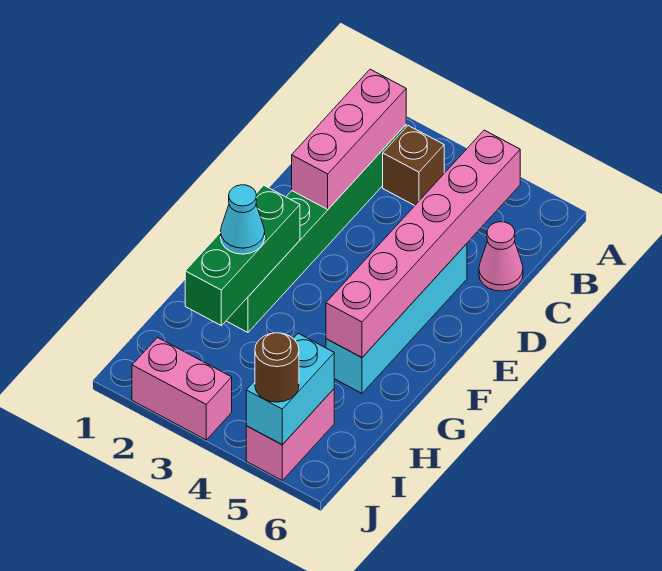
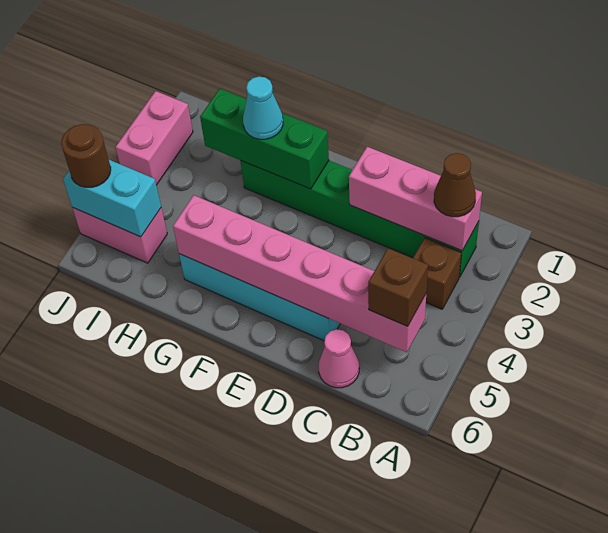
none -> brown 1x1 cone [434,153,476,217]
none -> brown 1x1 brick [368,248,428,326]

